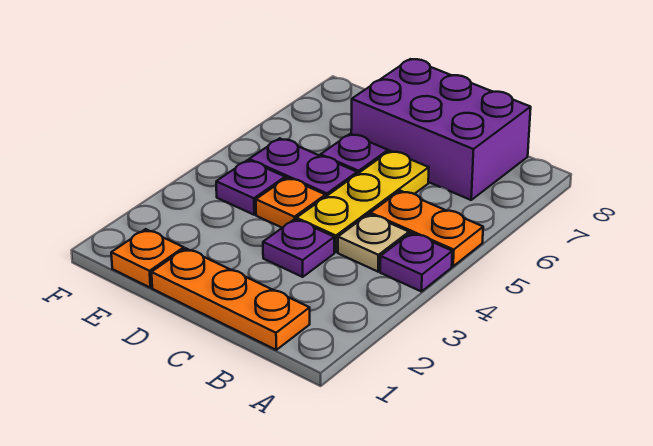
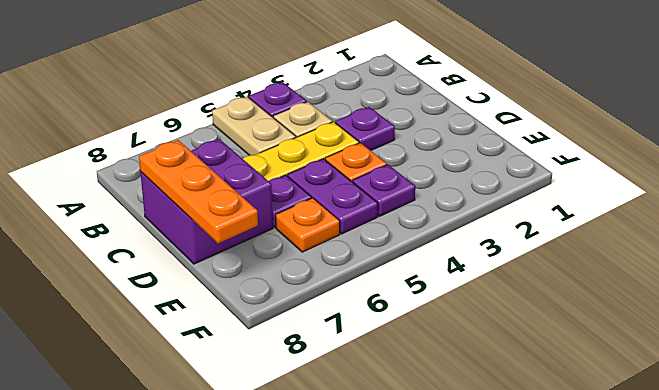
orange 1x2 plate [370,191,483,266] -> tan 1x2 plate [212,97,296,155]
orange 1x3 plate [152,248,310,350] -> orange 1x3 plate moved to [139,140,258,243]
purple 2x3 brick [351,59,531,200] -> purple 2x2 brick [140,139,273,264]
orange 1x1 plate [111,229,184,288] -> orange 1x1 plate moved to [276,198,340,252]

